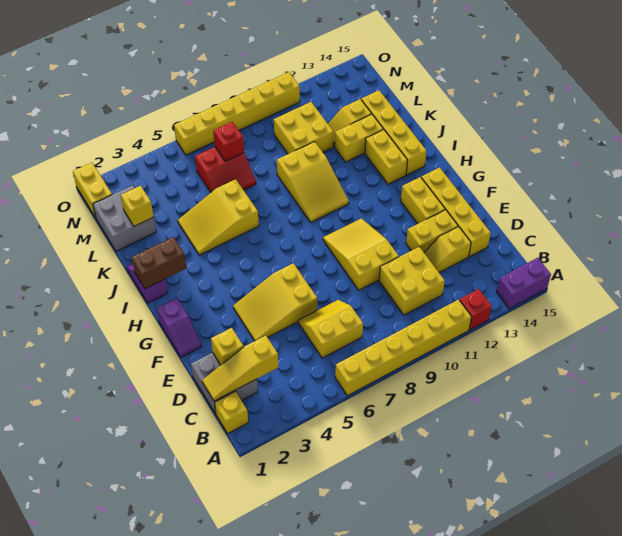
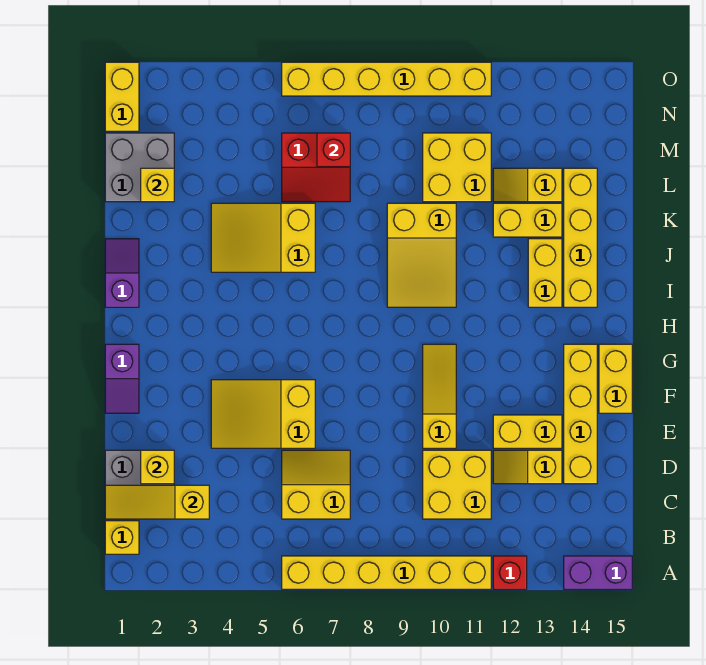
yellow 2x3 slope [323,218,399,290] -> yellow 1x3 slope [423,344,456,448]
yellow 1x2 brick [401,177,445,224] -> yellow 1x2 brick moved to [599,344,632,413]
brown 1x2 brick [132,237,186,289] -> none

